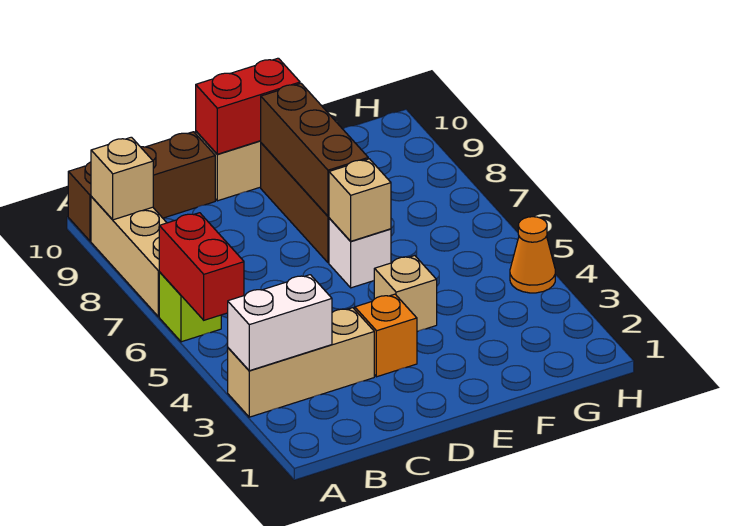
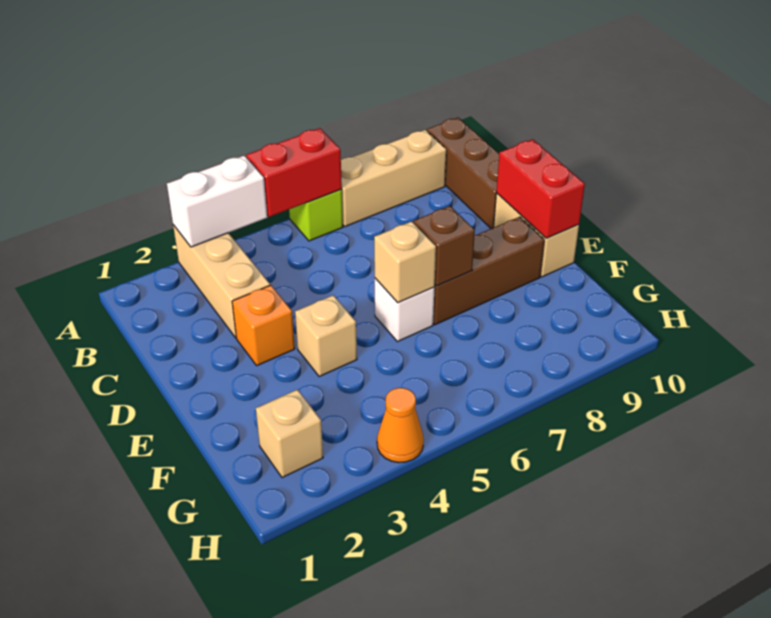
white 1x2 brick [228,275,332,371] -> white 1x2 brick turned to [167,156,267,247]
tan 1x1 brick [91,137,153,220] -> tan 1x1 brick moved to [256,390,323,478]
brown 1x3 brick [261,83,368,216] -> brown 1x1 brick [414,206,475,286]

